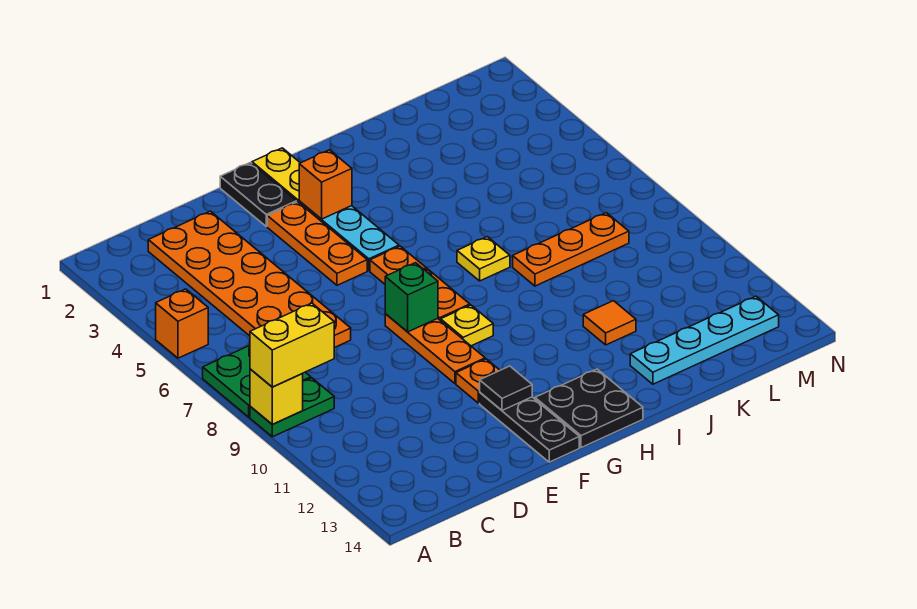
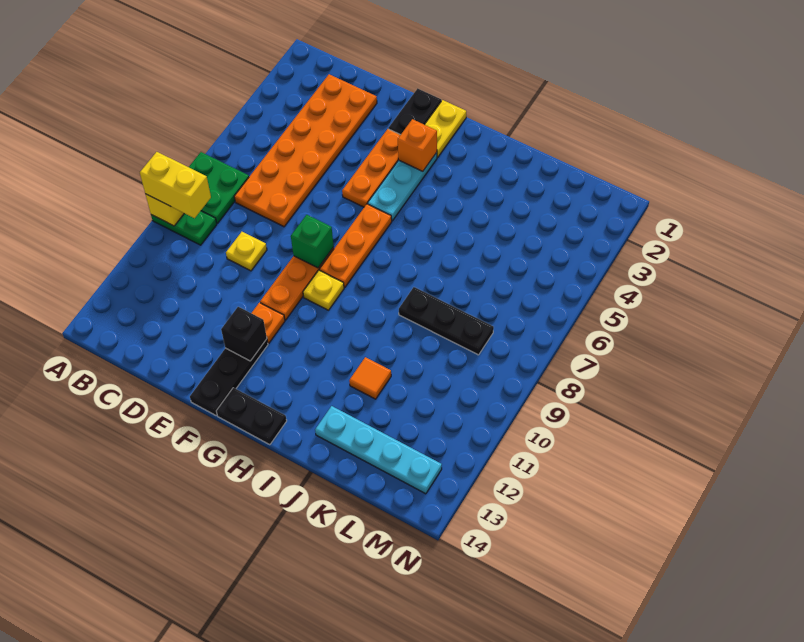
orange 1x1 brick [156,289,208,358] -> none
black 1x1 tile [480,366,532,410] -> black 1x1 brick [221,307,267,361]
black 2x2 plate [535,369,643,448] -> black 1x2 plate [216,388,287,445]
yellow 1x1 plate [457,237,510,281] -> yellow 1x1 plate moved to [226,232,267,271]
orange 1x3 plate [513,213,629,286] -> black 1x3 plate [399,287,494,355]

